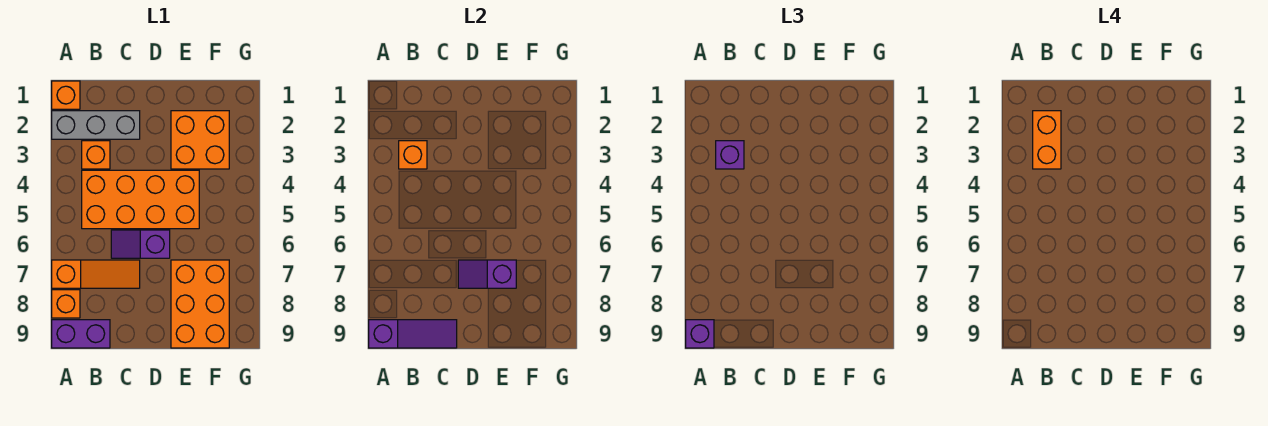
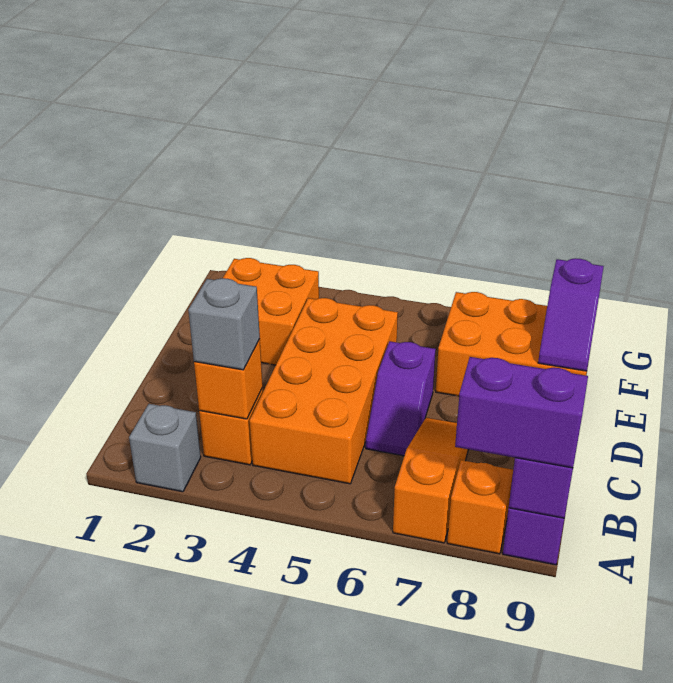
orange 1x1 brick [52,81,80,109] -> none
grey 1x3 brick [52,111,140,139] -> grey 1x1 brick [129,404,201,492]
purple 1x1 brick [686,320,714,348] -> purple 1x2 brick [455,357,588,468]
orange 1x2 brick [1033,111,1061,169] -> none
purple 1x1 brick [716,141,744,169] -> grey 1x1 brick [188,278,260,370]
purple 1x2 slope [458,260,516,288] -> purple 1x2 slope moved to [538,258,604,371]

